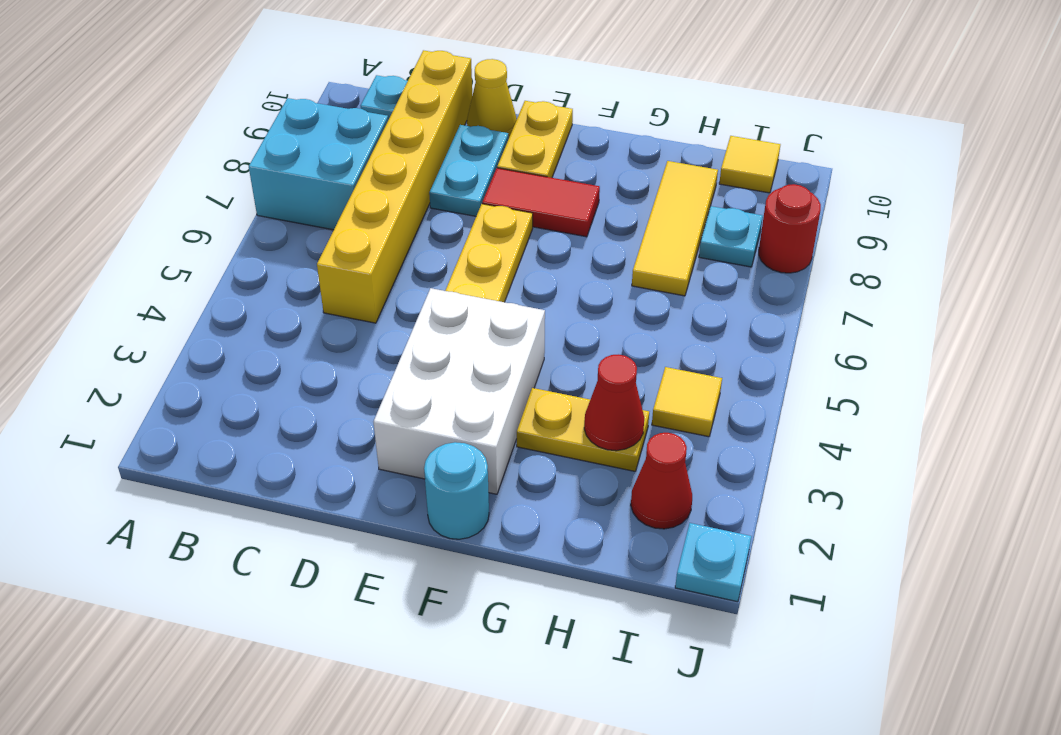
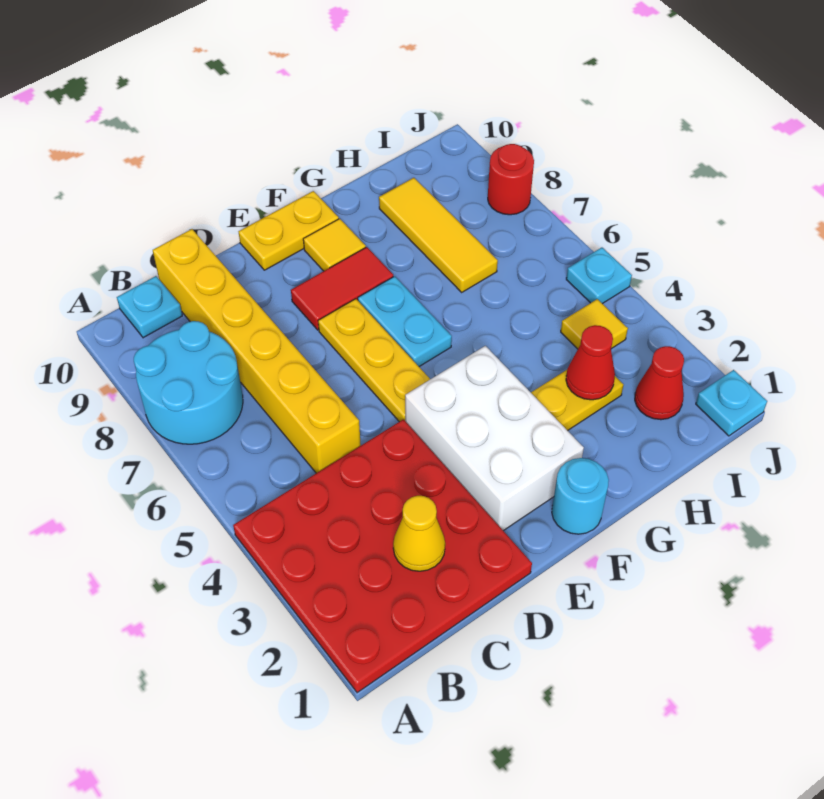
none -> red 4x4 plate [233,419,532,693]
cyan 2x2 brick [249,98,388,230] -> cyan 2x2 round brick [134,321,243,444]
cyan 1x2 plate [429,125,509,216] -> cyan 1x2 plate moved to [358,276,452,367]
yellow 1x1 cone [467,59,517,137] -> yellow 1x1 cone moved to [393,496,445,571]
yellow 1x2 plate [497,101,573,178] -> yellow 1x2 plate turned to [238,191,339,270]
cyan 1x1 plate [699,206,763,267] -> cyan 1x1 plate moved to [566,248,632,304]
yellow 1x1 tile [719,136,781,193] -> yellow 1x1 tile moved to [303,219,366,271]

